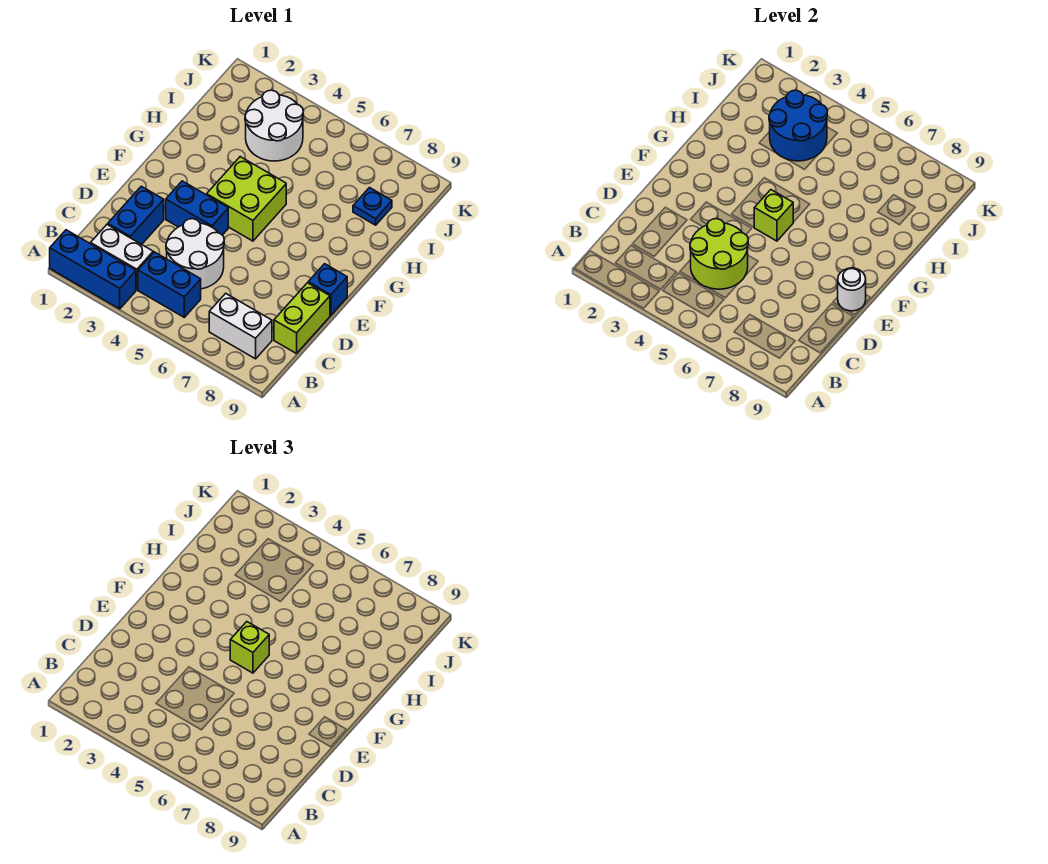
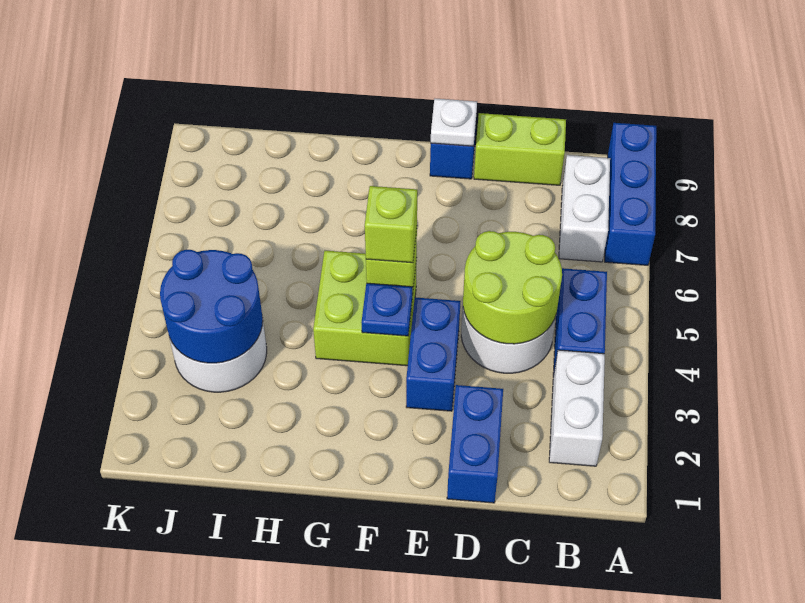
blue 1x3 brick [50,230,136,309] -> blue 1x3 brick moved to [605,123,656,265]
blue 1x2 brick [108,186,164,244] -> blue 1x2 brick turned to [447,385,503,503]
white 1x1 round brick [838,268,866,311] -> white 1x1 plate [431,99,477,146]
blue 1x1 plate [353,188,392,225] -> blue 1x1 plate moved to [361,283,412,336]

